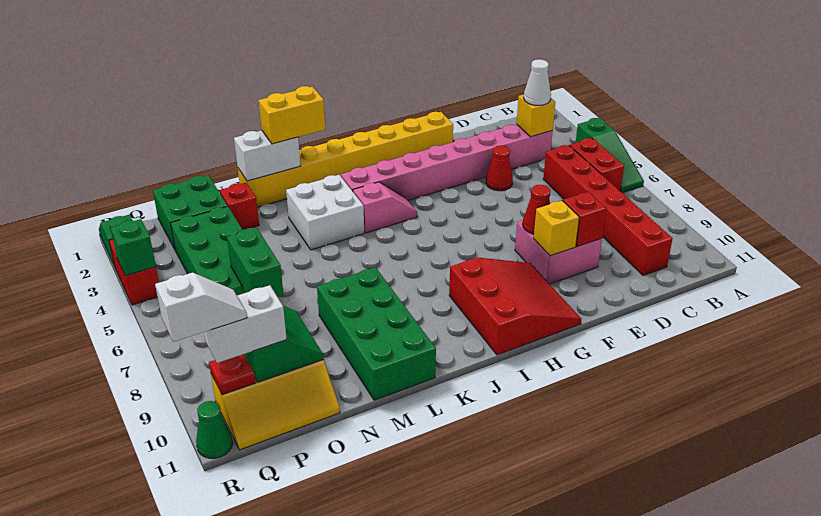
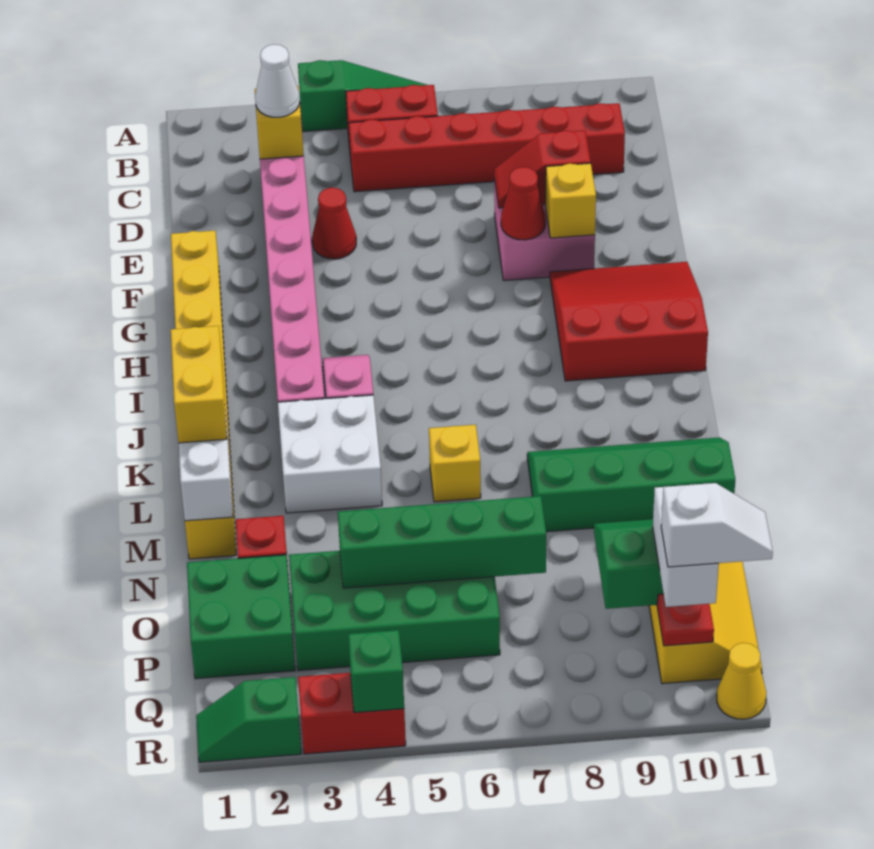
none -> yellow 1x1 brick [429,425,481,502]
green 2x4 brick [317,267,436,400] -> green 2x4 slope [527,437,735,532]
green 1x2 brick [227,228,284,297] -> green 1x4 brick [338,496,546,588]
white 1x2 slope [155,273,247,342] -> white 1x2 slope turned to [661,483,773,567]
green 1x1 cone [196,401,233,458] -> yellow 1x1 cone [717,643,766,719]

